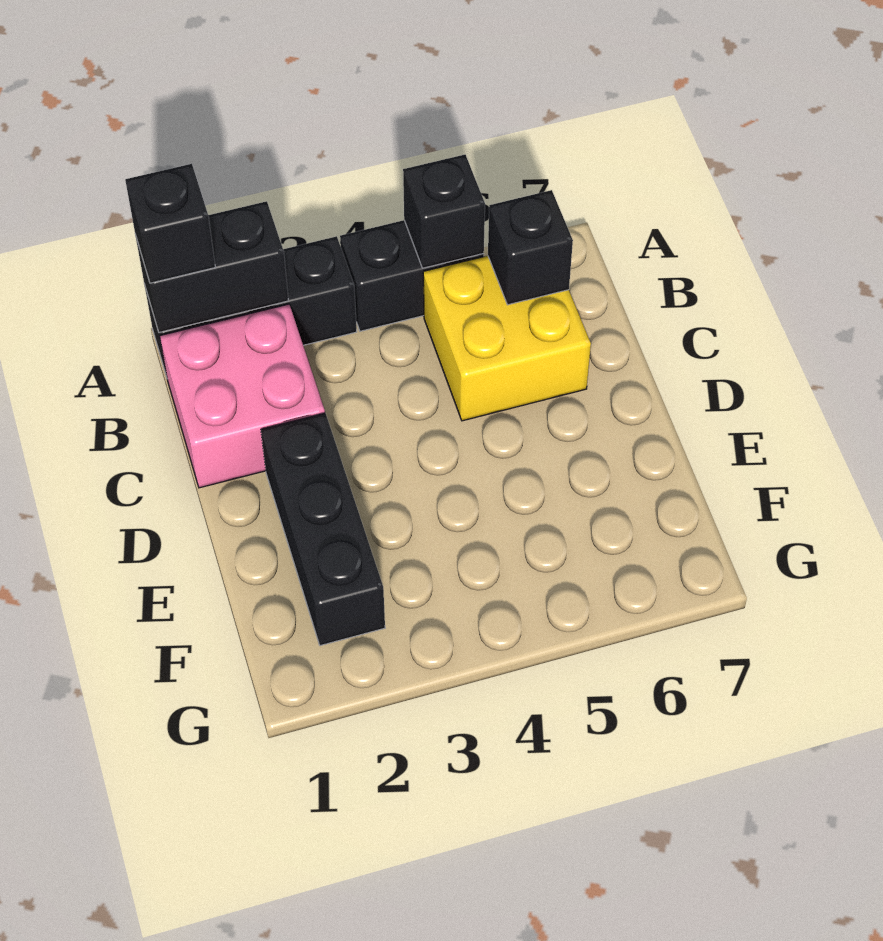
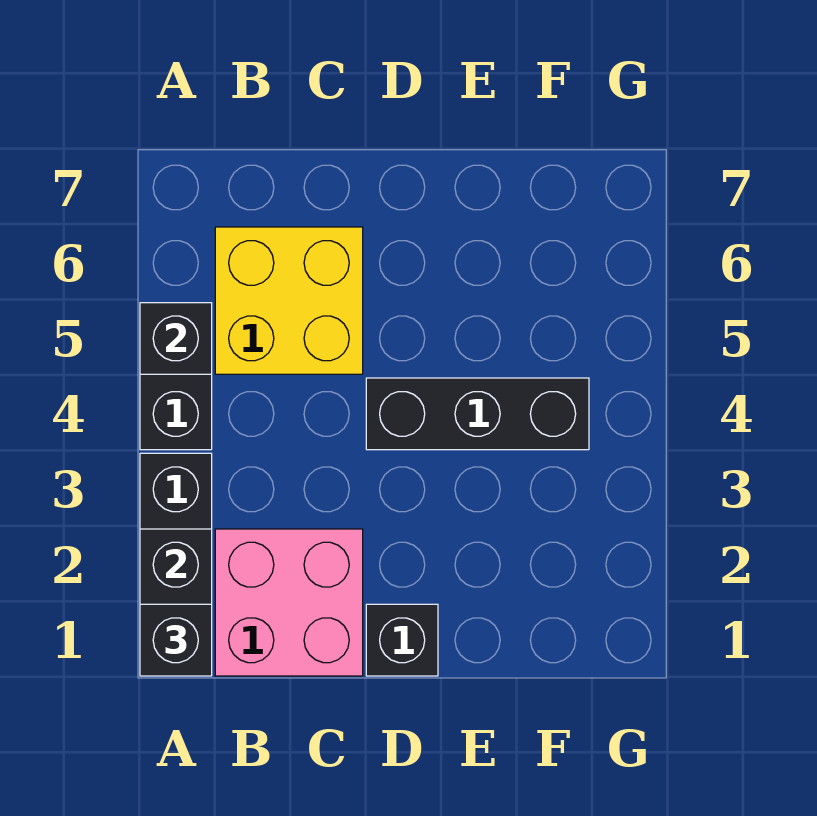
black 1x1 brick [488,190,573,305] -> black 1x1 brick moved to [366,604,438,676]
black 1x3 brick [261,413,385,646] -> black 1x3 brick moved to [366,378,589,450]

